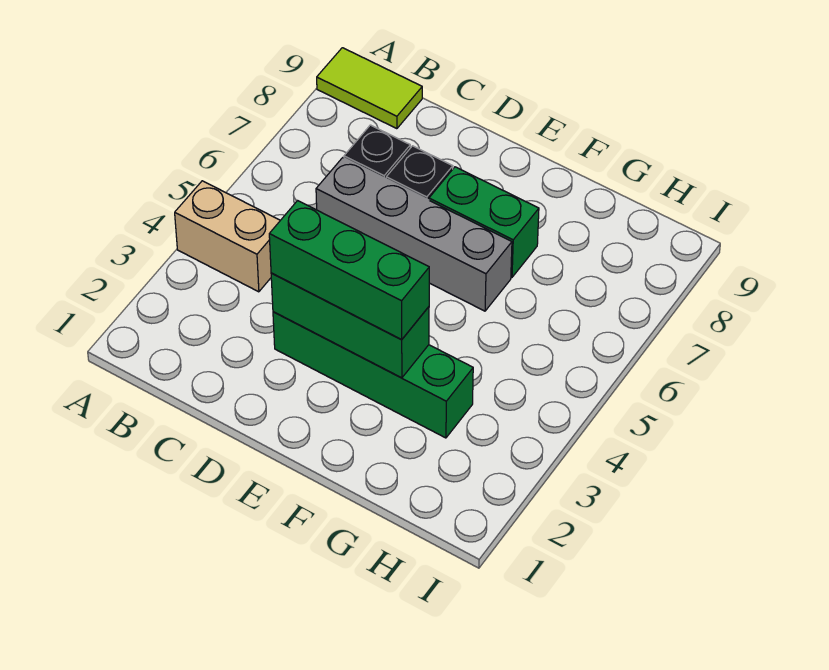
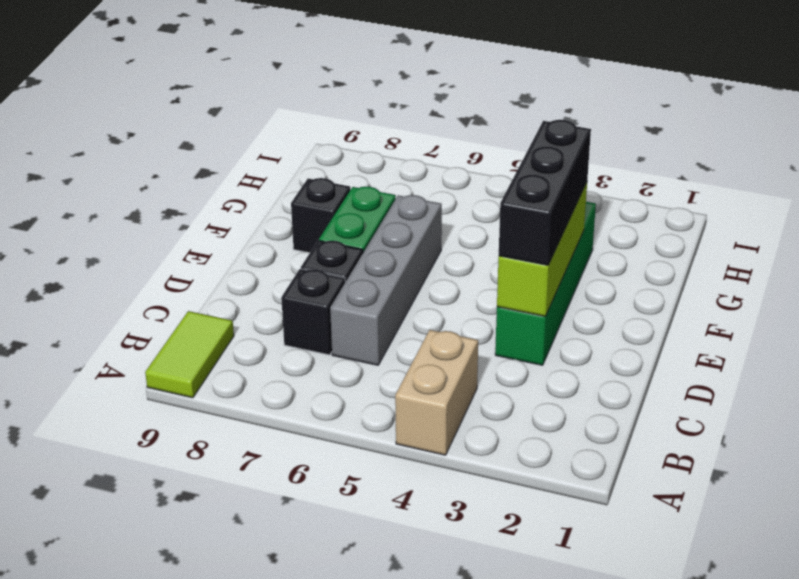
green 1x3 brick [271,273,429,378] -> lime 1x3 brick [497,182,587,316]
green 1x3 brick [269,201,429,340] -> black 1x3 brick [499,120,591,265]
none -> black 1x1 brick [291,178,350,252]

